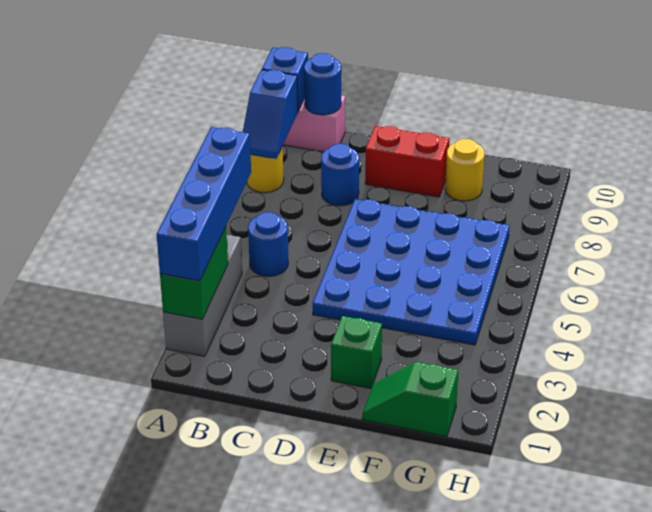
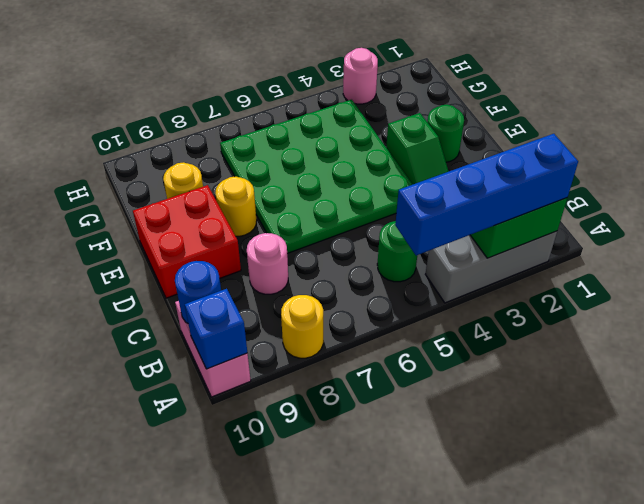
blue 1x2 slope [243,70,298,159] -> none
blue 1x1 round brick [248,212,288,276] -> green 1x1 round brick [377,221,417,282]
blue 1x1 round brick [321,144,359,206] -> pink 1x1 round brick [247,233,288,294]
blue 4x4 plate [313,199,509,345] -> green 4x4 plate [220,100,413,254]
red 1x2 brick [365,126,449,197] -> red 2x2 brick [133,185,241,298]
green 1x1 brick [331,316,382,388] -> green 1x1 round brick [427,105,464,162]
none -> yellow 1x1 round brick [215,176,257,236]
green 1x2 slope [362,362,458,437] -> green 1x2 slope moved to [386,113,449,184]
none -> pink 1x1 round brick [343,48,378,104]

